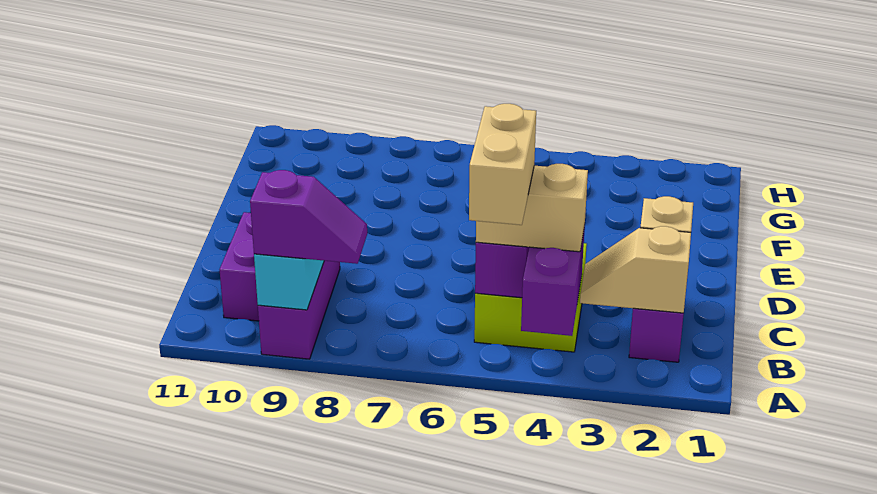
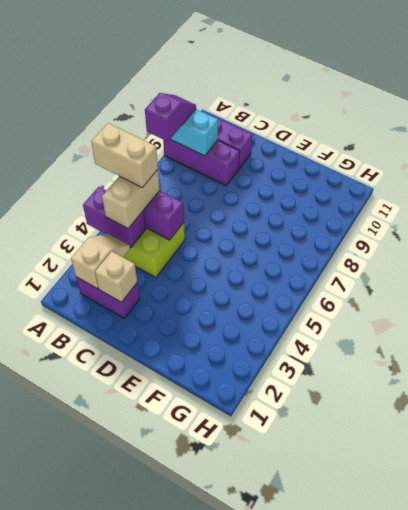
purple 1x2 slope [250,170,367,264] -> purple 1x2 slope turned to [145,93,196,142]

